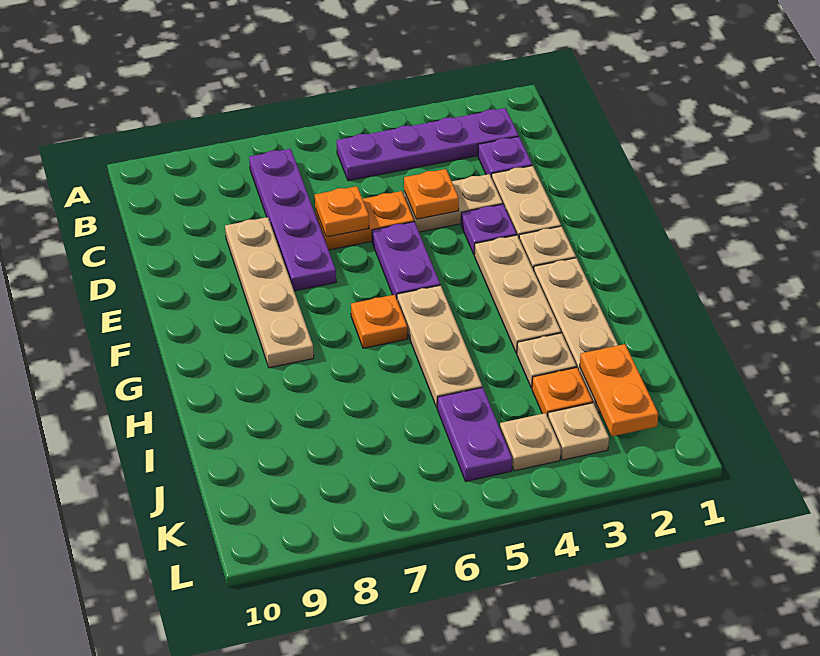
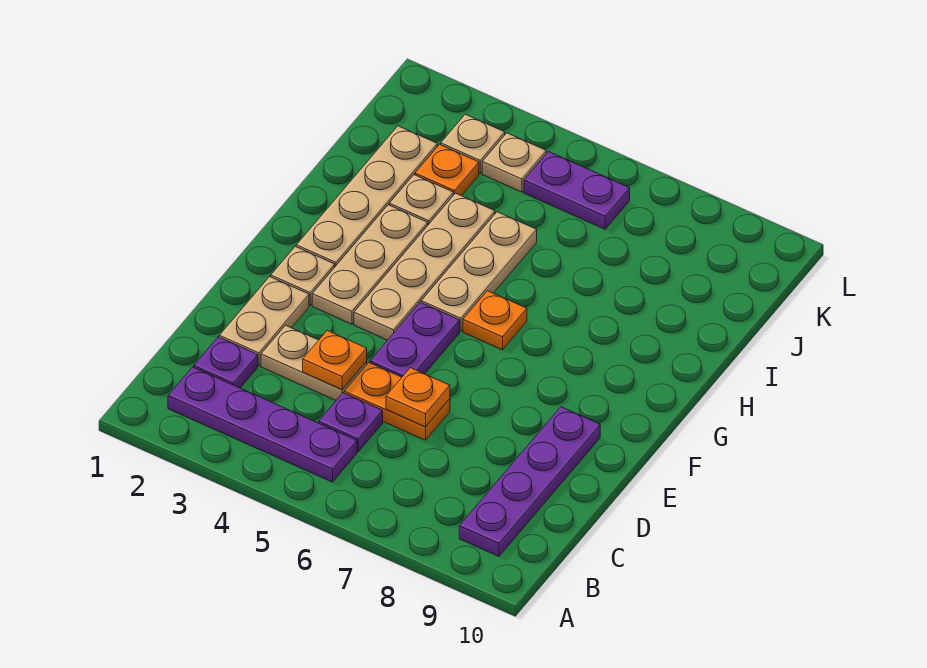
purple 1x4 plate [249,149,336,291] -> purple 1x4 plate moved to [459,407,600,556]
tan 1x4 plate [225,217,314,368] -> tan 1x4 plate moved to [354,193,495,340]
purple 1x1 plate [461,204,517,254] -> purple 1x1 plate moved to [319,393,383,452]
orange 1x2 plate [580,344,658,436] -> none
purple 1x2 plate [437,387,512,481] -> purple 1x2 plate turned to [524,152,630,229]

